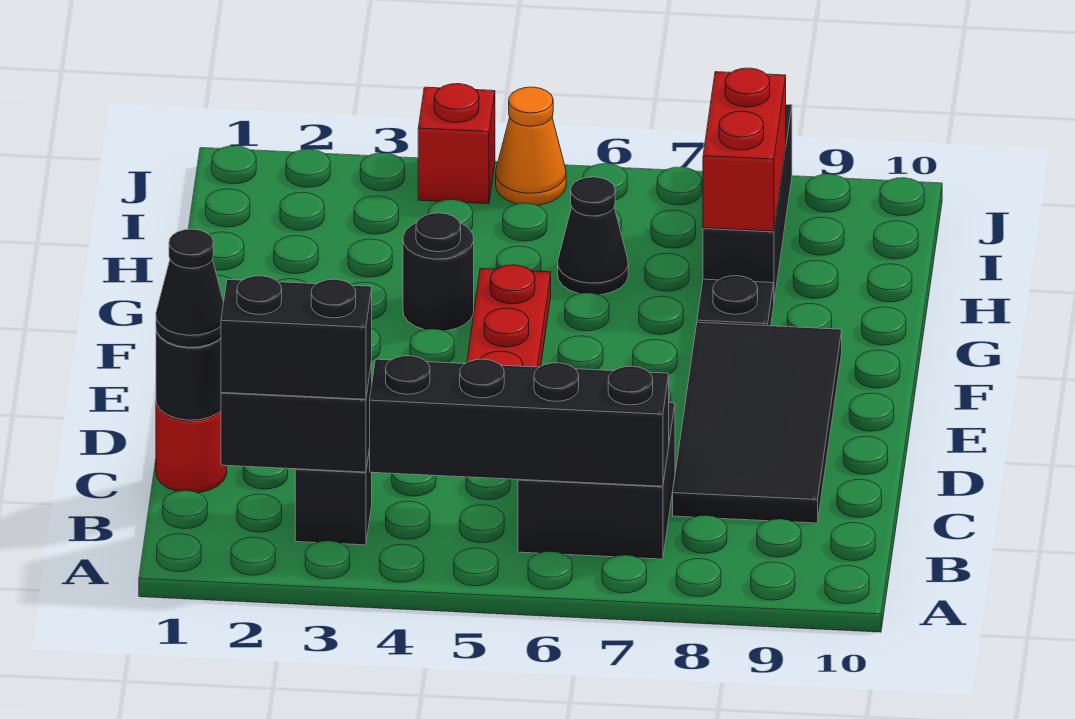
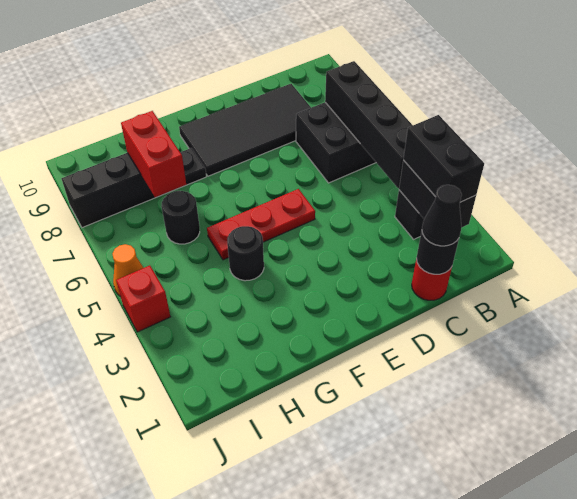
black 1x1 cone [558,177,628,295] -> black 1x1 round brick [161,191,200,244]
red 1x2 brick [703,68,786,231] -> red 1x2 brick turned to [121,111,186,197]

